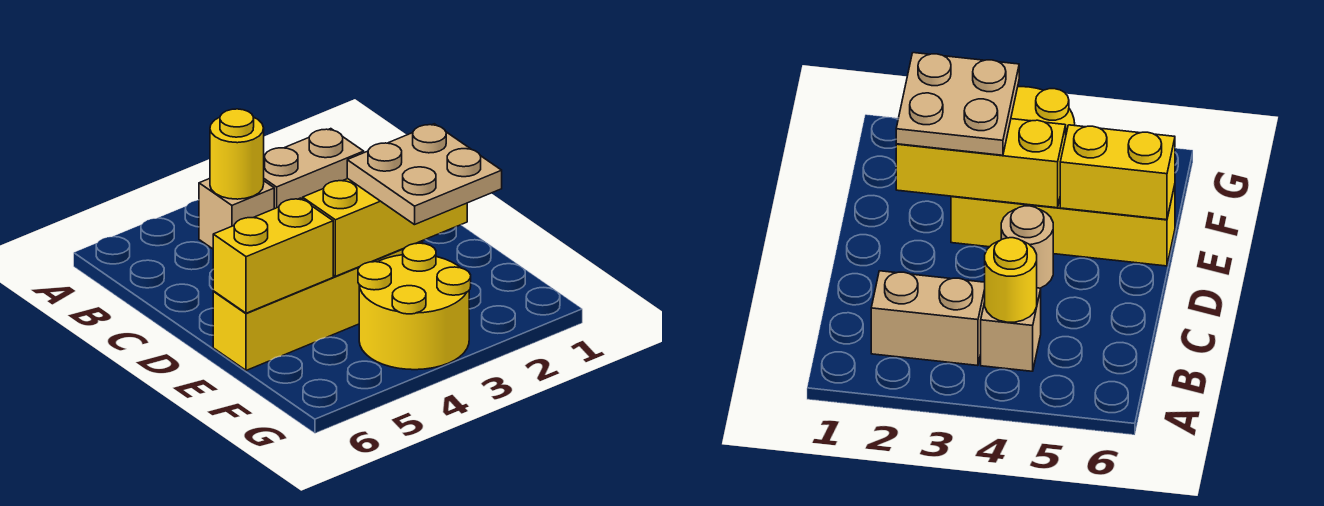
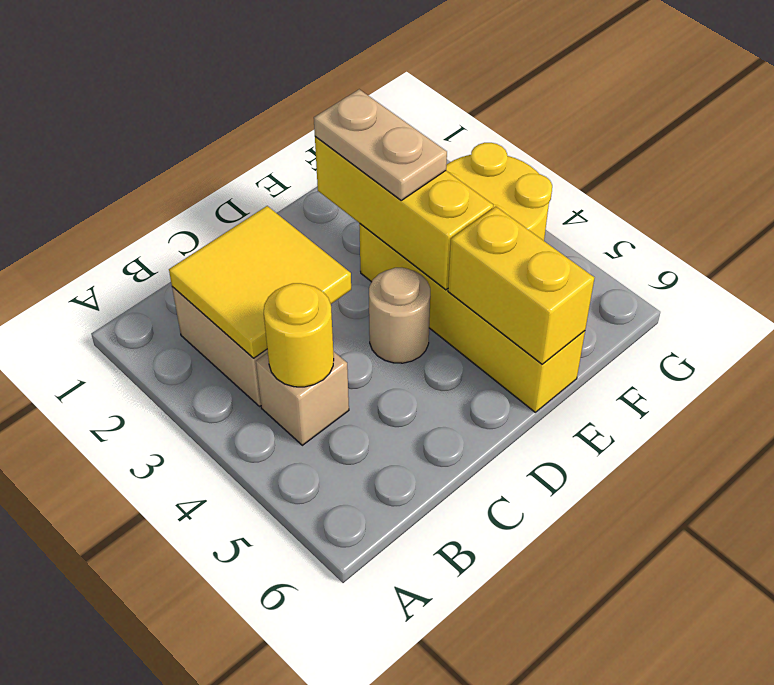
none -> yellow 2x2 tile [169,206,351,358]
tan 2x2 plate [347,124,502,225] -> tan 1x2 plate [314,89,447,200]

